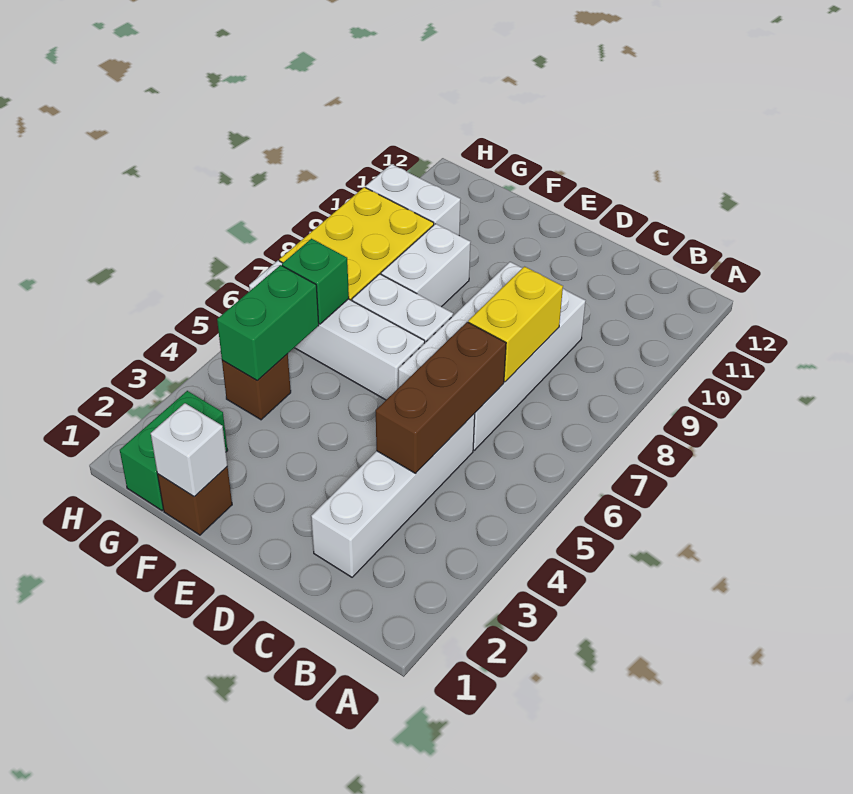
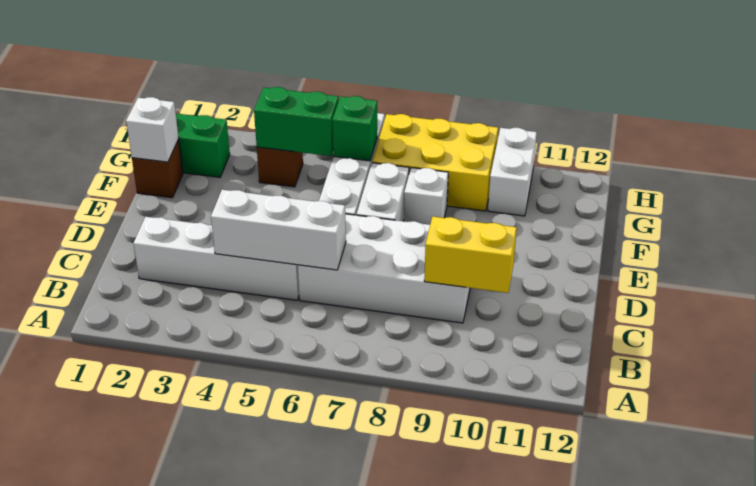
brown 1x3 brick [376,322,506,473] -> white 1x3 brick [211,190,346,270]
yellow 1x2 brick [468,267,563,382] -> yellow 1x2 brick moved to [424,217,517,293]
white 1x2 brick [381,224,470,307] -> white 1x1 brick [404,168,448,225]

